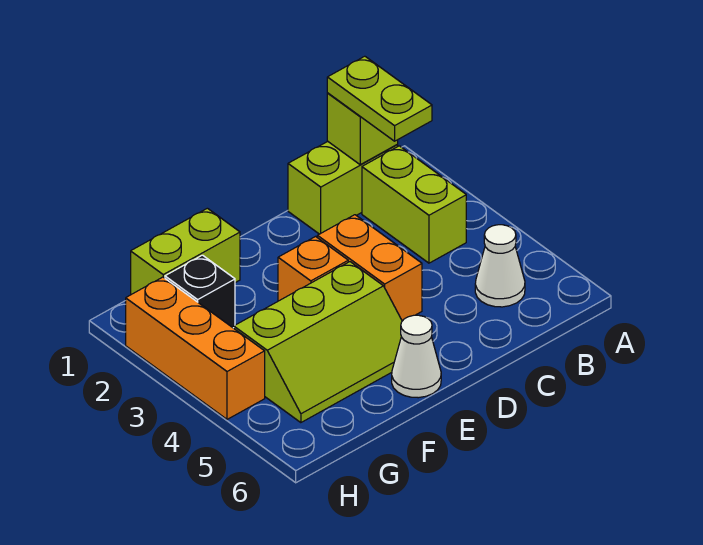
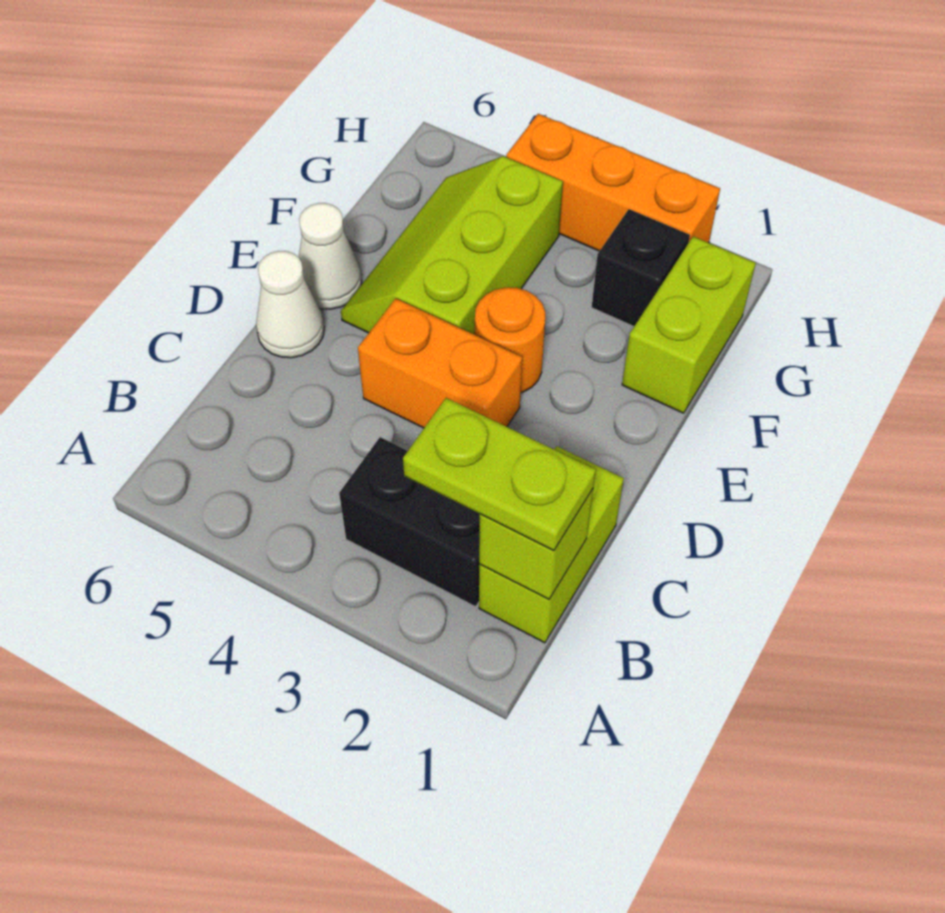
lime 1x2 brick [362,146,466,263] -> black 1x2 brick [339,437,480,607]
white 1x1 cone [475,225,525,307] -> white 1x1 cone moved to [256,251,324,358]
orange 1x1 brick [278,237,348,301] -> orange 1x1 round brick [475,287,545,393]

